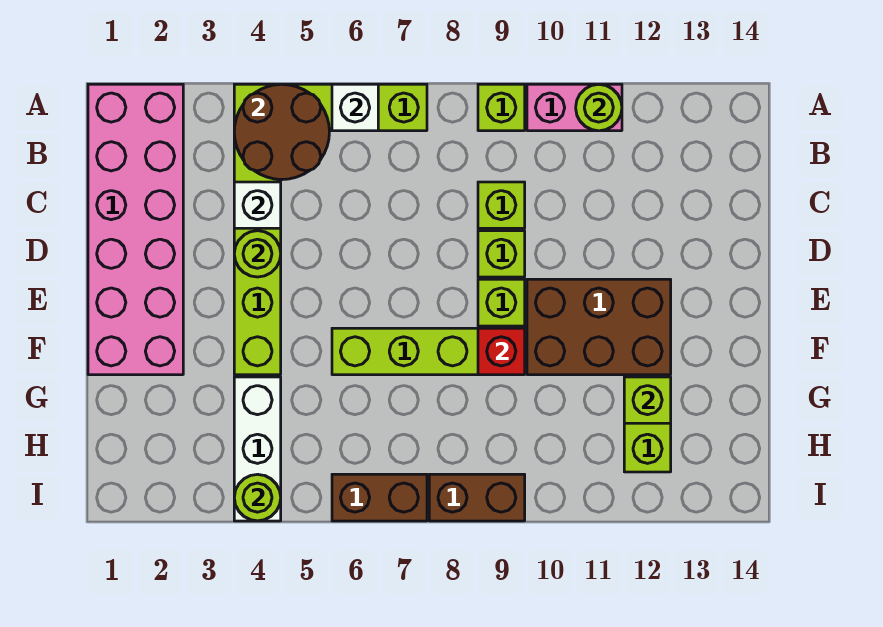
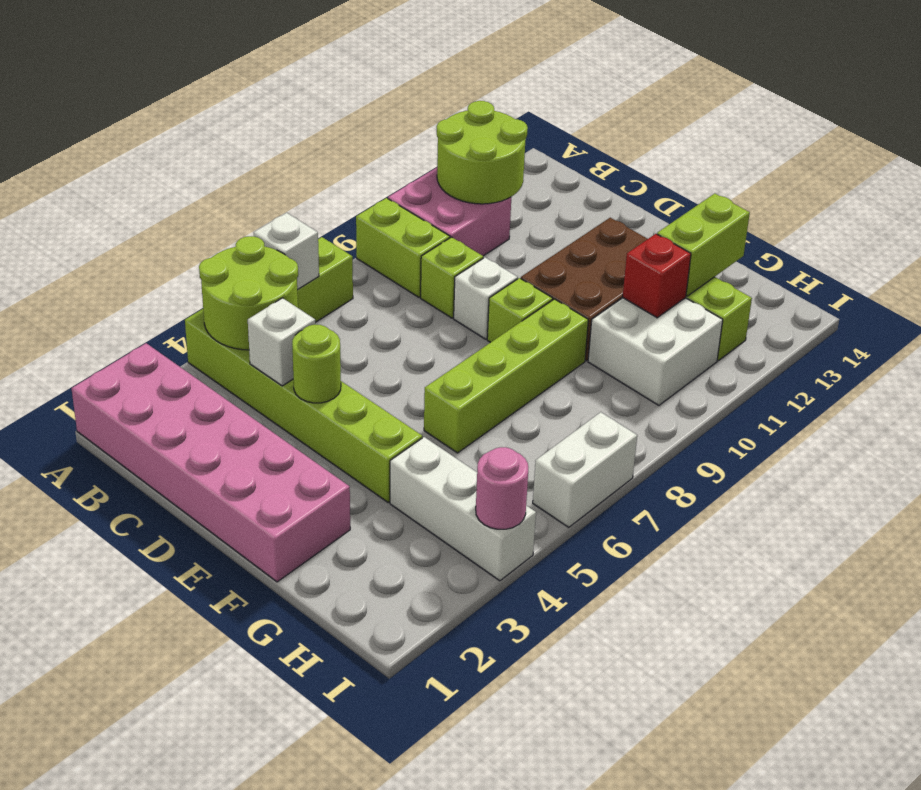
brown 2x2 round brick [234,84,329,180] -> lime 2x2 round brick [199,236,298,350]
lime 1x1 brick [478,84,525,131] -> lime 1x2 brick [356,198,450,297]
pink 1x2 brick [527,84,622,131] -> pink 2x2 brick [388,168,511,256]
lime 1x1 round brick [576,84,622,131] -> lime 2x2 round brick [437,101,528,204]
lime 1x1 brick [478,231,525,277] -> white 1x1 brick [454,257,518,339]
red 1x1 brick [478,328,525,375] -> red 1x1 brick moved to [623,234,691,318]
none -> white 2x2 brick [588,298,723,405]
lime 1x1 brick [624,377,671,423] -> lime 1x2 brick [657,193,750,296]
lime 1x1 round brick [234,474,281,521] -> pink 1x1 round brick [476,447,528,529]
brown 1x2 brick [332,474,427,521] -> white 1x2 brick [533,412,637,527]
brown 1x2 brick [429,474,525,521] -> none

